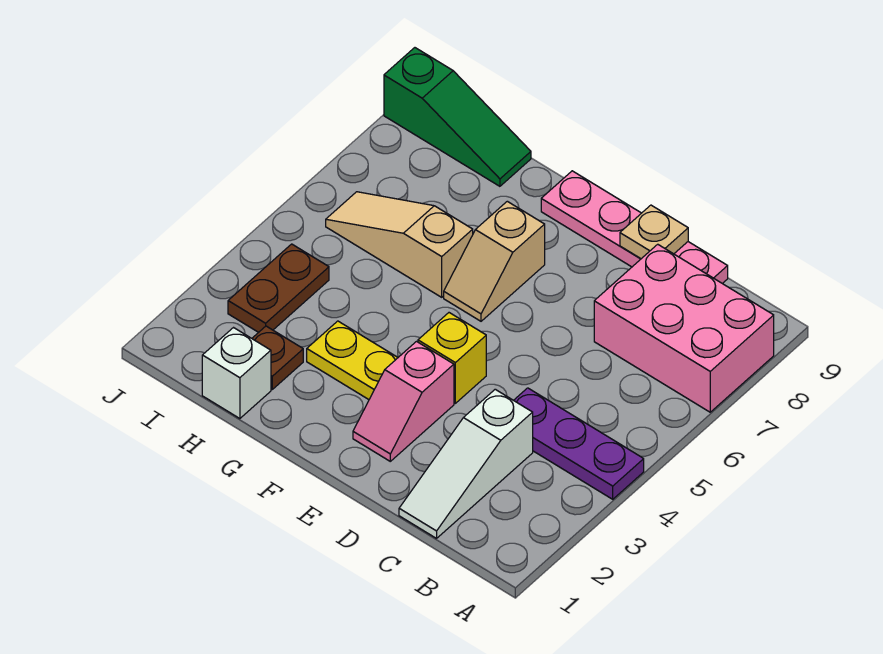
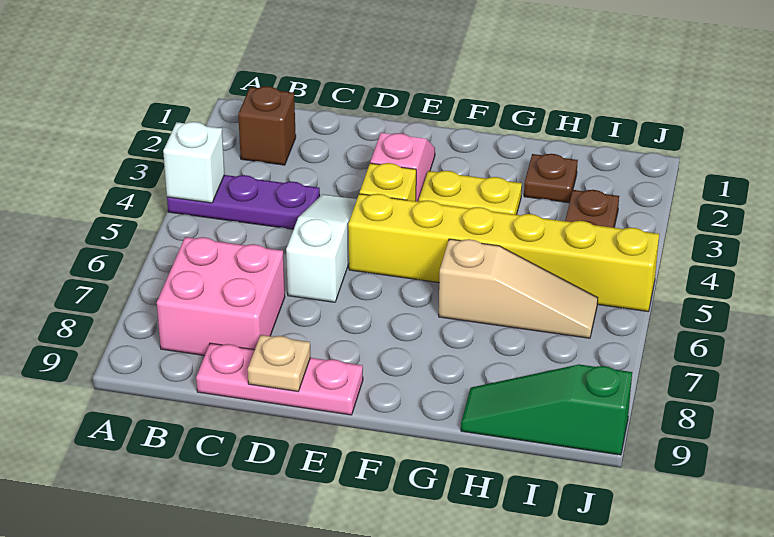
pink 2x3 brick [594,244,774,412] -> pink 2x2 brick [157,237,285,356]
none -> brown 1x1 brick [238,86,296,165]
white 1x3 slope [399,389,533,538] -> white 1x3 slope moved to [286,194,357,302]
pink 1x4 plate [541,171,728,283] -> pink 1x3 plate [196,343,363,415]
none -> yellow 1x6 brick [348,194,659,312]
tan 1x2 slope [444,201,545,321] -> none
white 1x1 brick [202,328,271,419] -> white 1x1 brick moved to [163,122,225,203]

